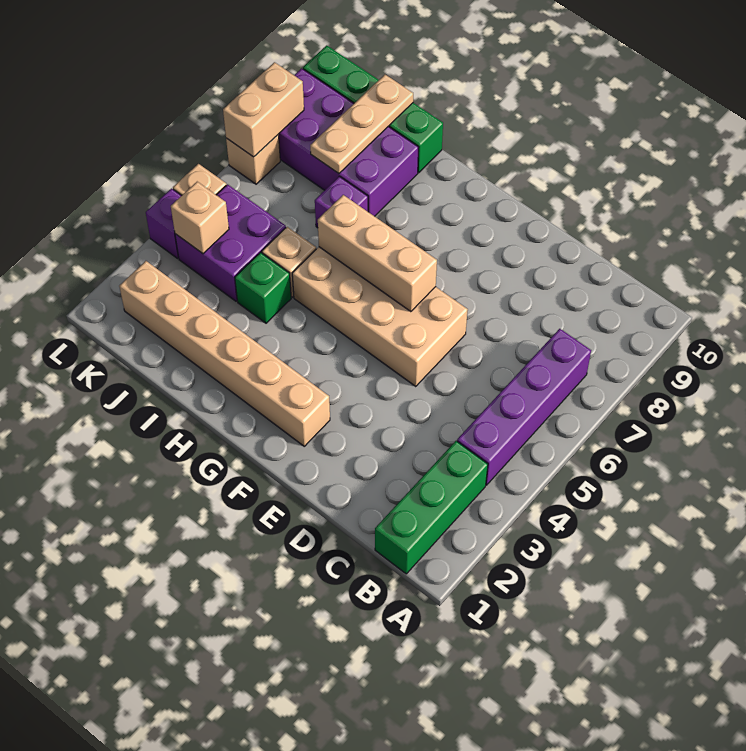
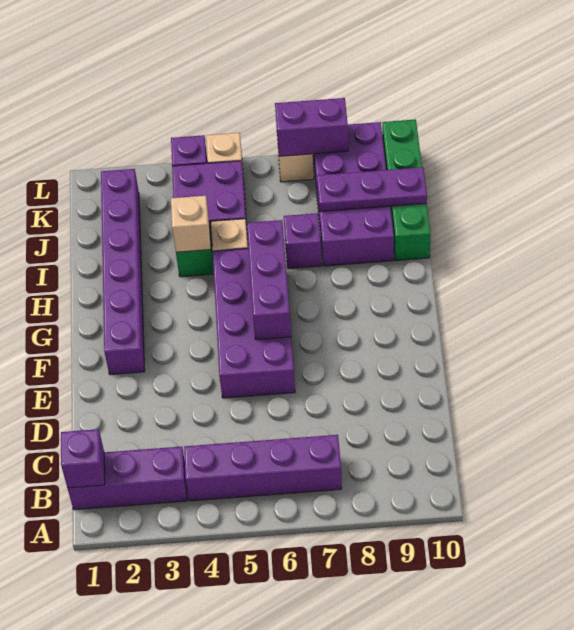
green 1x3 brick [375,441,488,574] -> purple 1x3 brick [68,447,187,510]
none -> purple 1x1 brick [61,429,105,488]
tan 2x4 brick [292,247,468,386] -> purple 2x4 brick [213,248,295,398]
tan 1x6 brick [119,261,330,446] -> purple 1x6 brick [101,169,145,375]
tan 1x3 brick [318,195,437,312] -> purple 1x3 brick [247,220,291,340]
tan 1x3 plate [310,75,413,173] -> purple 1x3 plate [317,167,427,211]
tan 1x1 brick [171,182,229,254] -> tan 1x1 brick moved to [171,196,211,252]
tan 1x2 brick [223,62,304,157] -> purple 1x2 brick [275,98,348,156]

